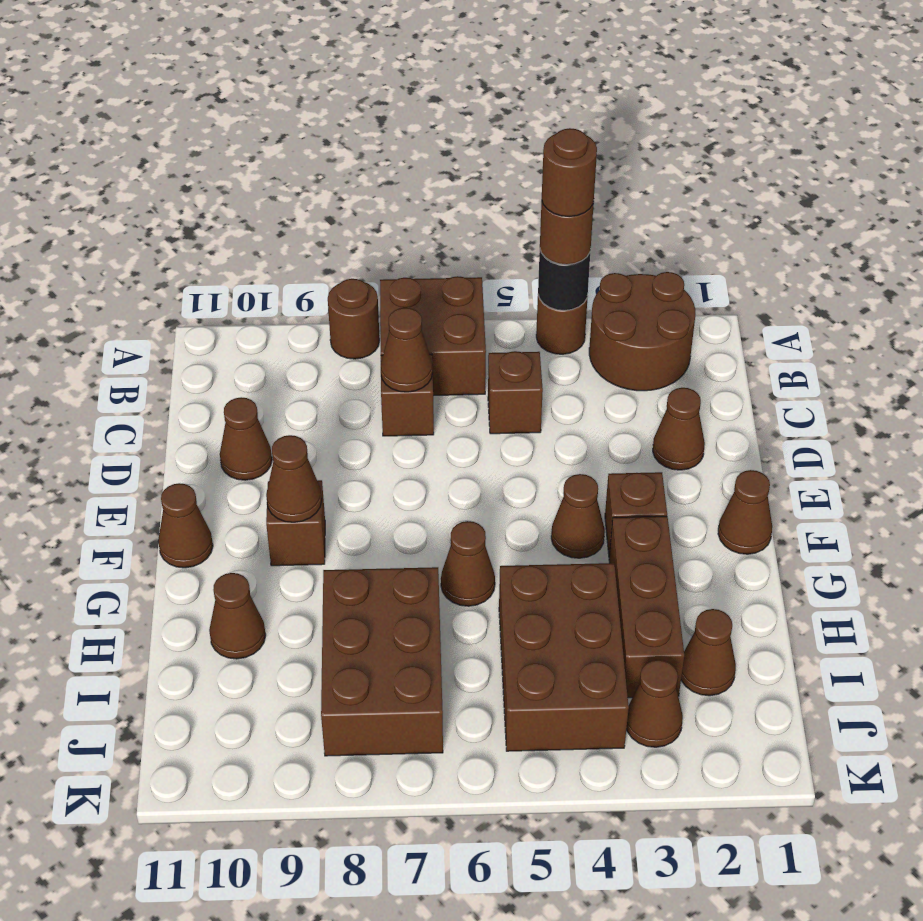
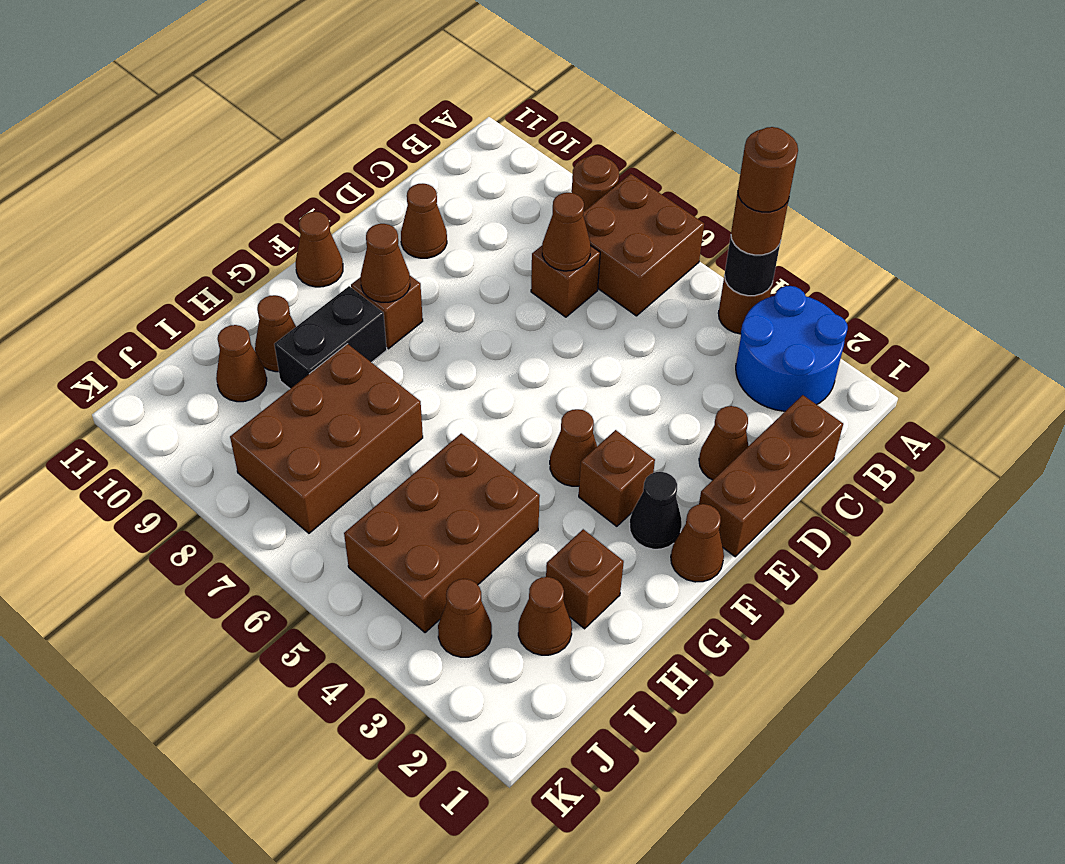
brown 2x2 round brick [589,272,695,391] -> blue 2x2 round brick [736,286,848,411]
brown 1x1 brick [488,351,543,434] -> brown 1x1 brick moved to [546,529,624,629]
none -> black 1x1 cone [630,472,682,549]
brown 1x3 brick [609,516,684,698] -> brown 1x3 brick moved to [699,395,843,557]
brown 1x1 cone [441,521,495,606] -> brown 1x1 cone moved to [216,325,267,402]
none -> black 1x2 brick [274,286,387,389]

